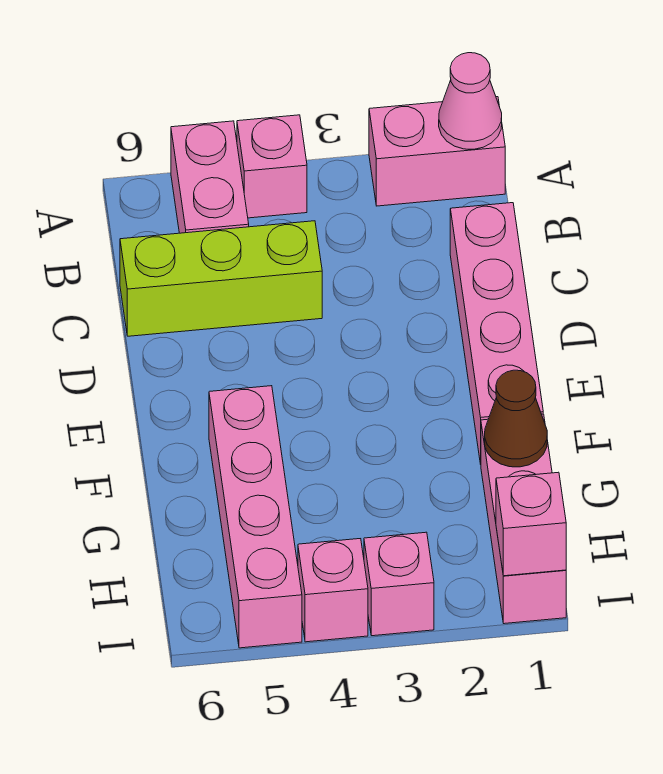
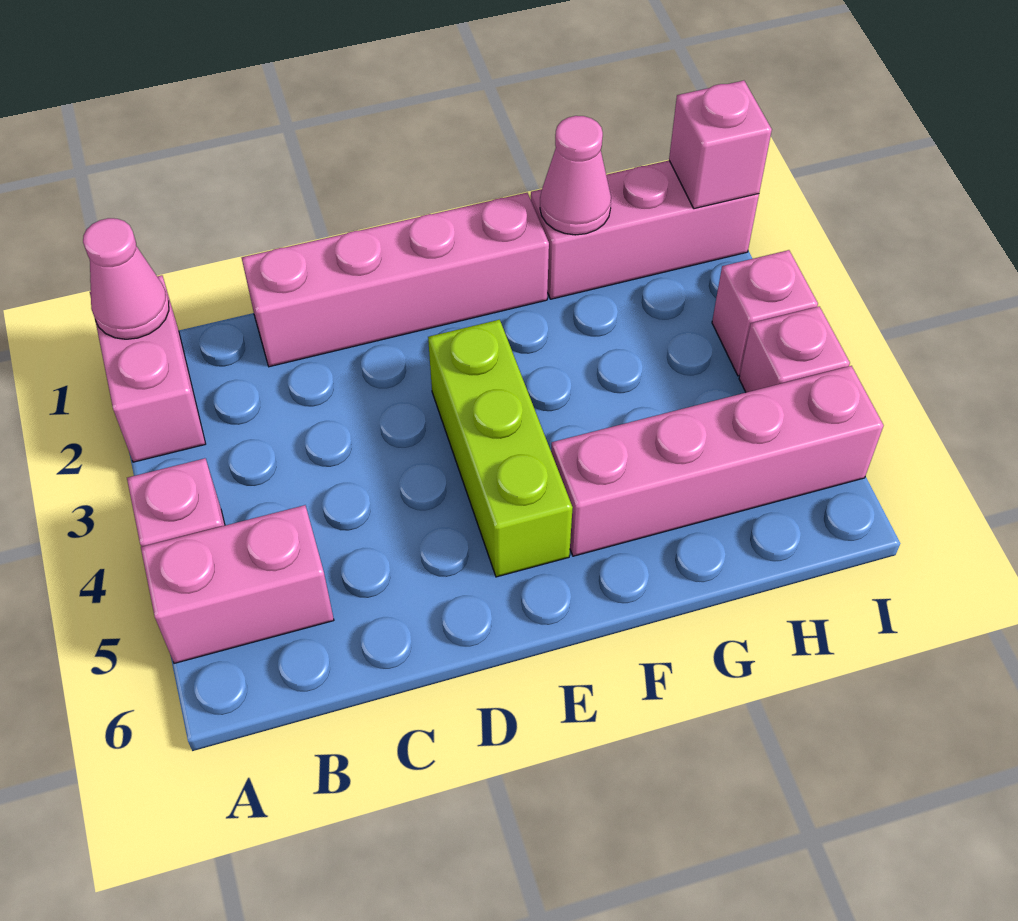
lime 1x3 brick [120,221,322,336] -> lime 1x3 brick moved to [428,320,573,577]
brown 1x1 cone [485,370,547,467] -> pink 1x1 cone [540,116,611,235]

